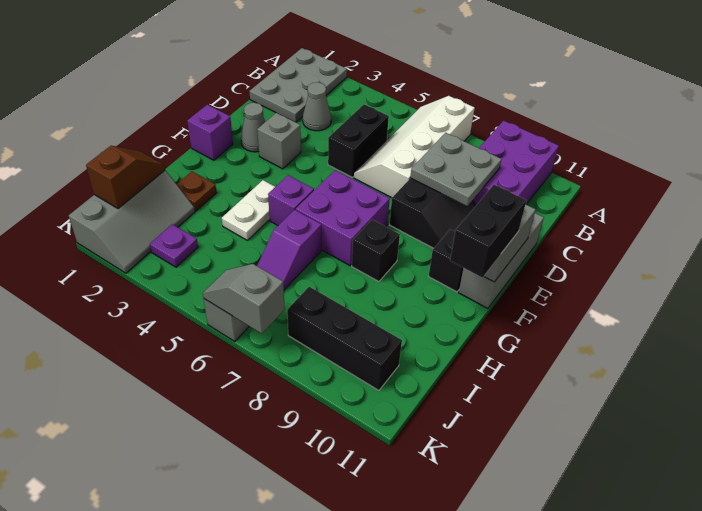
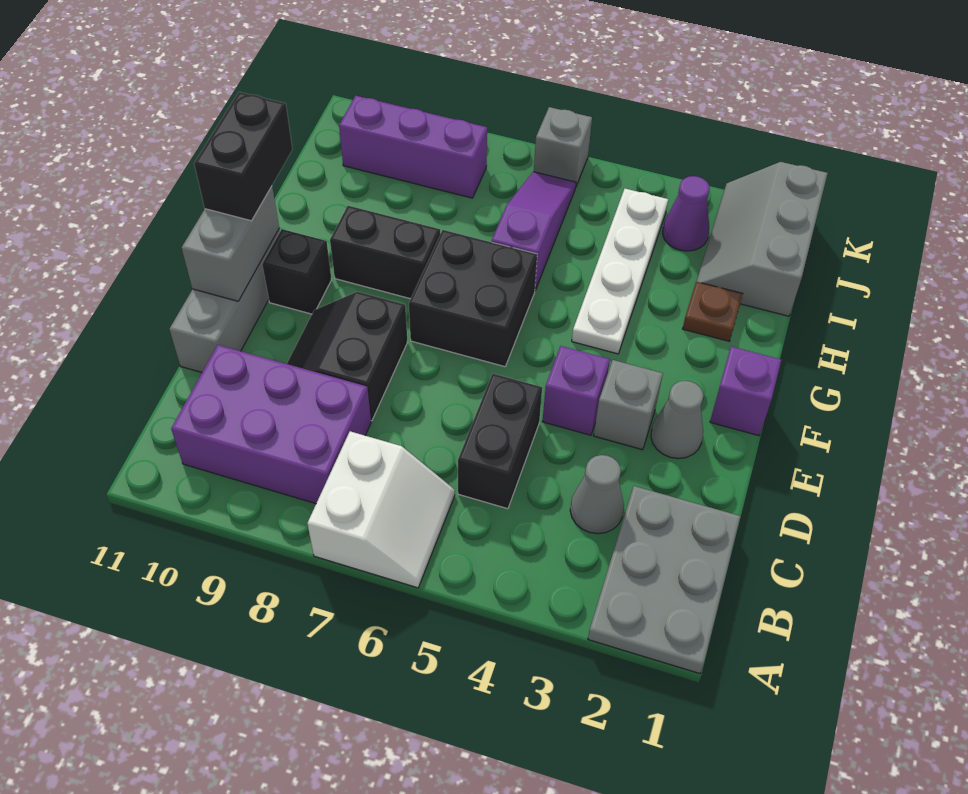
white 2x4 slope [354,96,475,198] -> white 2x2 slope [307,431,455,588]
purple 2x3 brick [472,121,559,205] -> purple 2x3 brick turned to [171,345,371,504]
grey 2x2 plate [410,133,501,206] -> none
purple 2x2 brick [296,170,390,265] -> black 2x2 brick [409,230,537,367]
white 1x2 plate [222,180,275,240] -> white 1x4 plate [572,189,668,354]
purple 1x1 brick [268,175,314,225] -> purple 1x1 brick moved to [542,346,610,435]
black 1x1 brick [352,220,400,282] -> black 1x2 brick [330,206,441,299]
purple 1x2 slope [257,210,321,290] -> purple 1x3 slope [492,172,576,290]
brown 1x2 slope [86,146,165,209] -> none
purple 1x1 plate [150,224,198,267] -> purple 1x1 cone [663,176,710,251]
black 1x3 brick [287,287,402,390] -> purple 1x3 brick [339,96,487,198]
grey 1x2 slope [203,264,285,334] -> none

